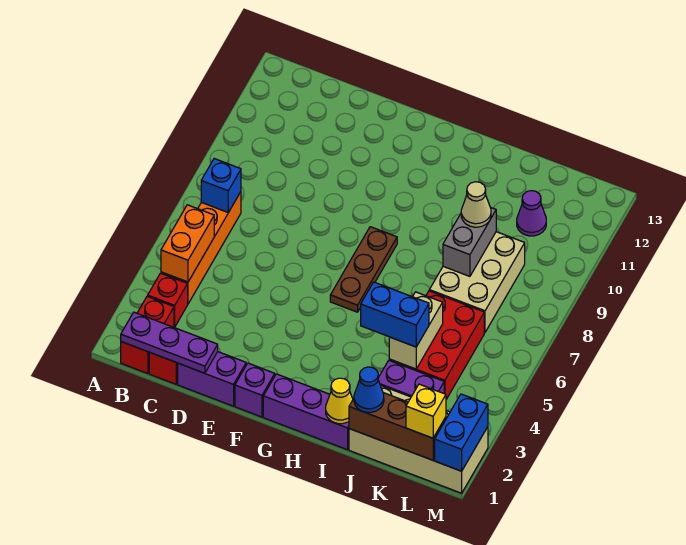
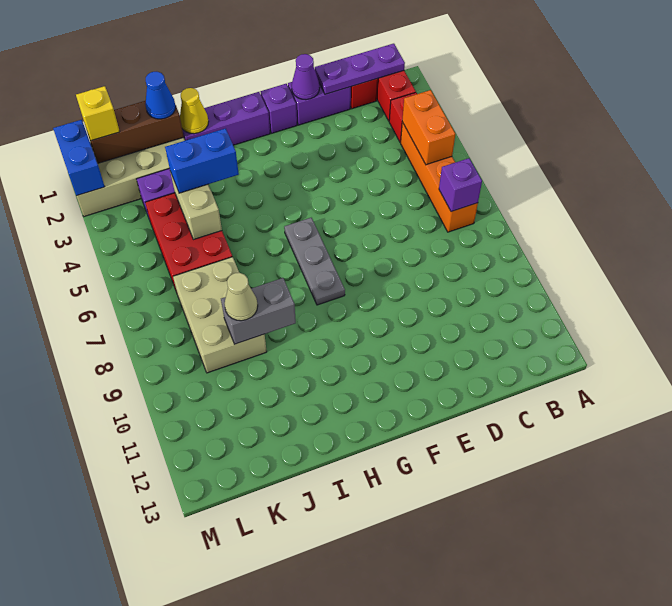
blue 1x1 brick [201,159,241,212] -> purple 1x1 brick [439,158,482,212]
brown 1x3 plate [330,227,397,312] -> grey 1x3 plate [284,218,345,305]
grey 1x2 brick [443,207,496,276] -> grey 1x2 brick turned to [221,278,296,344]
purple 1x1 cone [517,191,546,236] -> purple 1x1 cone moved to [292,54,319,100]

